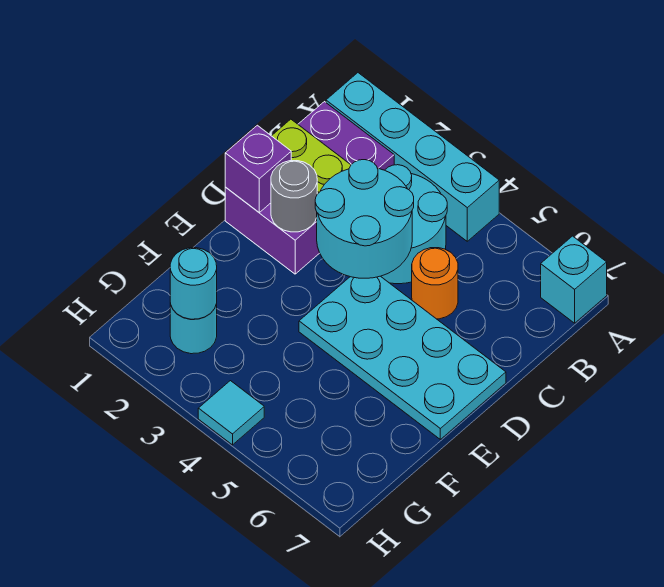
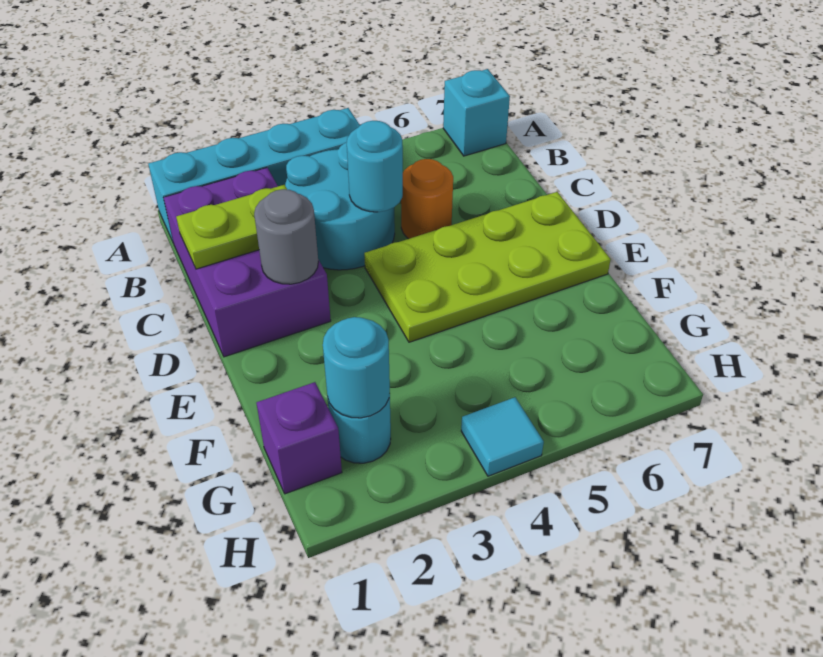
cyan 2x2 round brick [315,160,414,278] -> cyan 1x1 round brick [347,121,403,212]
purple 1x1 brick [225,125,291,212] -> purple 1x1 brick moved to [257,382,342,494]
cyan 2x4 plate [299,276,506,439] -> lime 2x4 plate [364,192,611,342]

